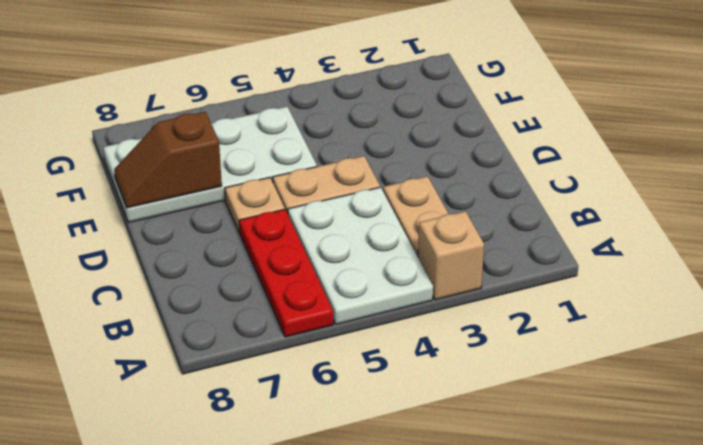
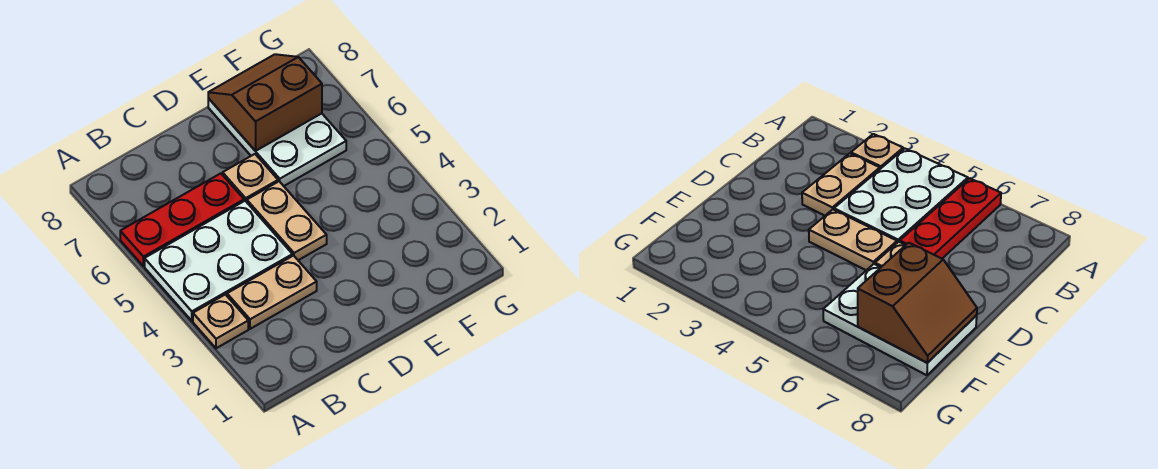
tan 1x1 brick [418,211,484,300] -> tan 1x1 plate [193,294,248,348]
white 2x4 plate [103,107,317,223] -> white 2x3 plate [208,98,346,186]
brown 1x2 slope [114,112,222,208] -> brown 2x2 slope [208,54,322,151]

